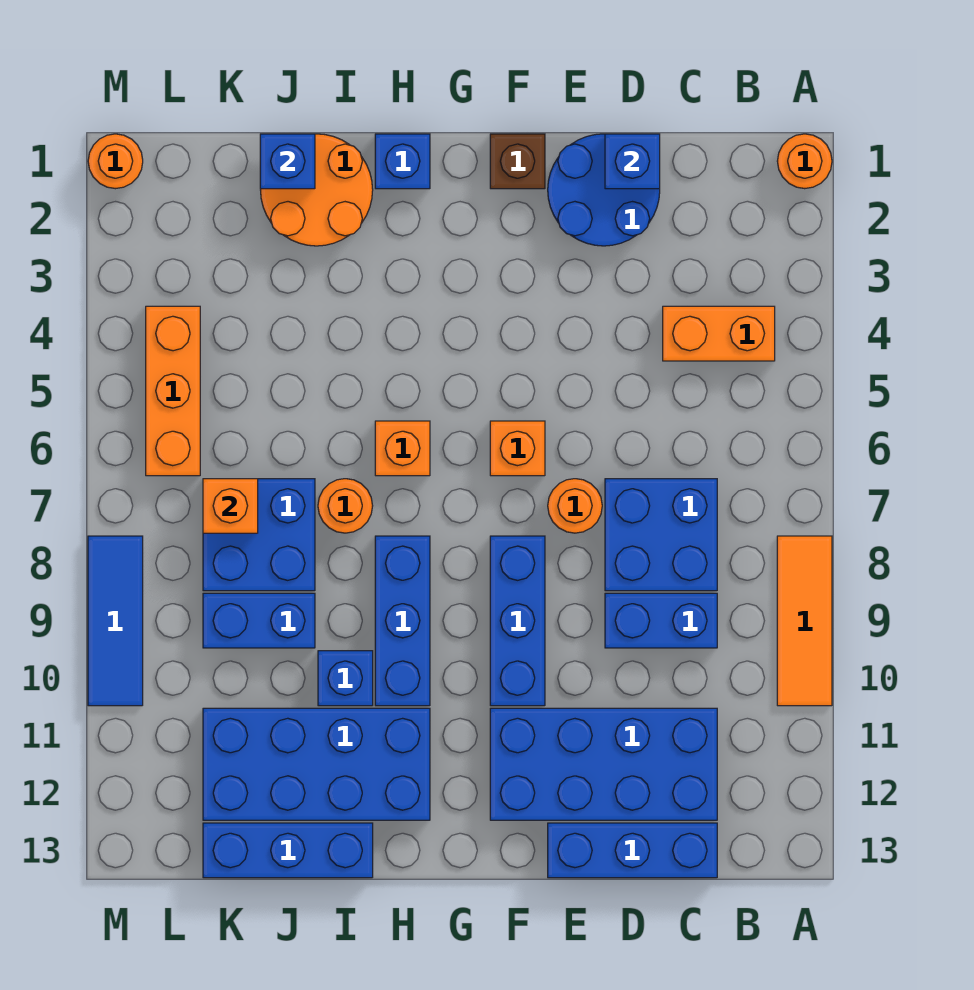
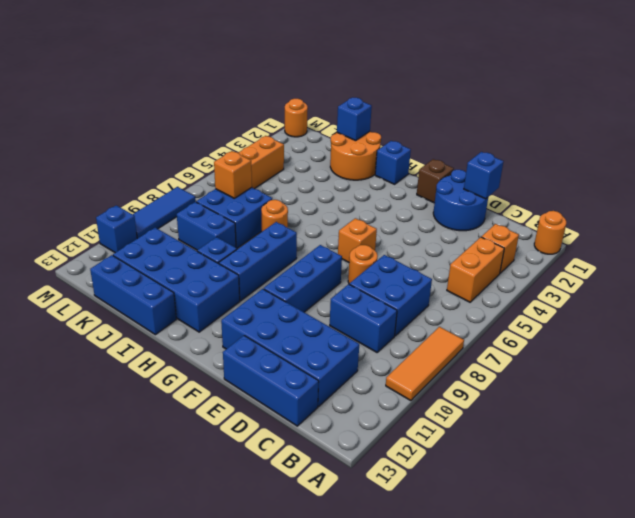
orange 1x2 brick [663,306,775,361] -> orange 1x2 brick turned to [447,237,504,302]
orange 1x1 brick [375,421,430,476] -> orange 1x1 brick moved to [482,224,519,273]
none -> blue 1x1 brick [96,205,137,253]

